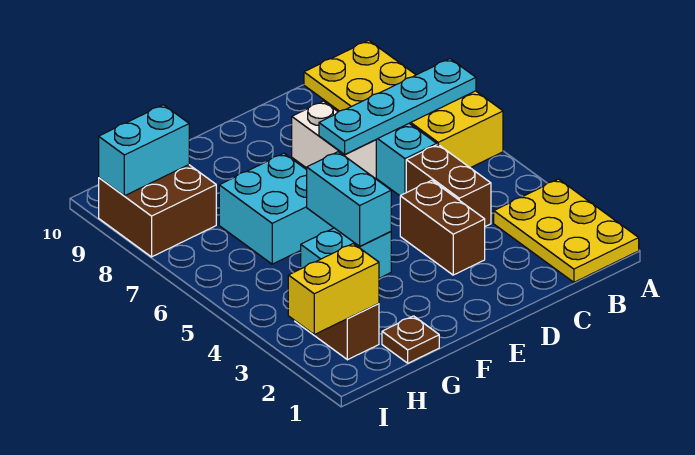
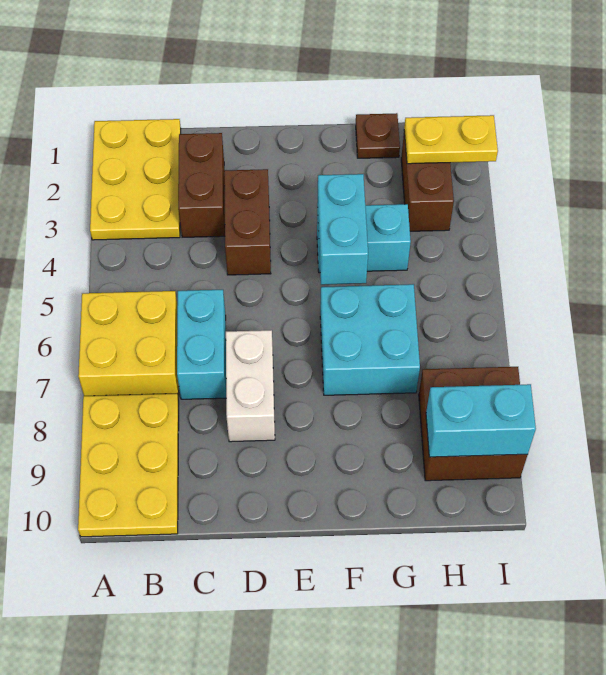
cyan 1x4 plate [319,59,476,155] -> none
brown 1x2 brick [406,145,491,226] -> brown 1x2 brick moved to [178,133,225,237]
yellow 1x2 brick [288,244,379,335] -> yellow 1x2 plate [404,115,498,164]

